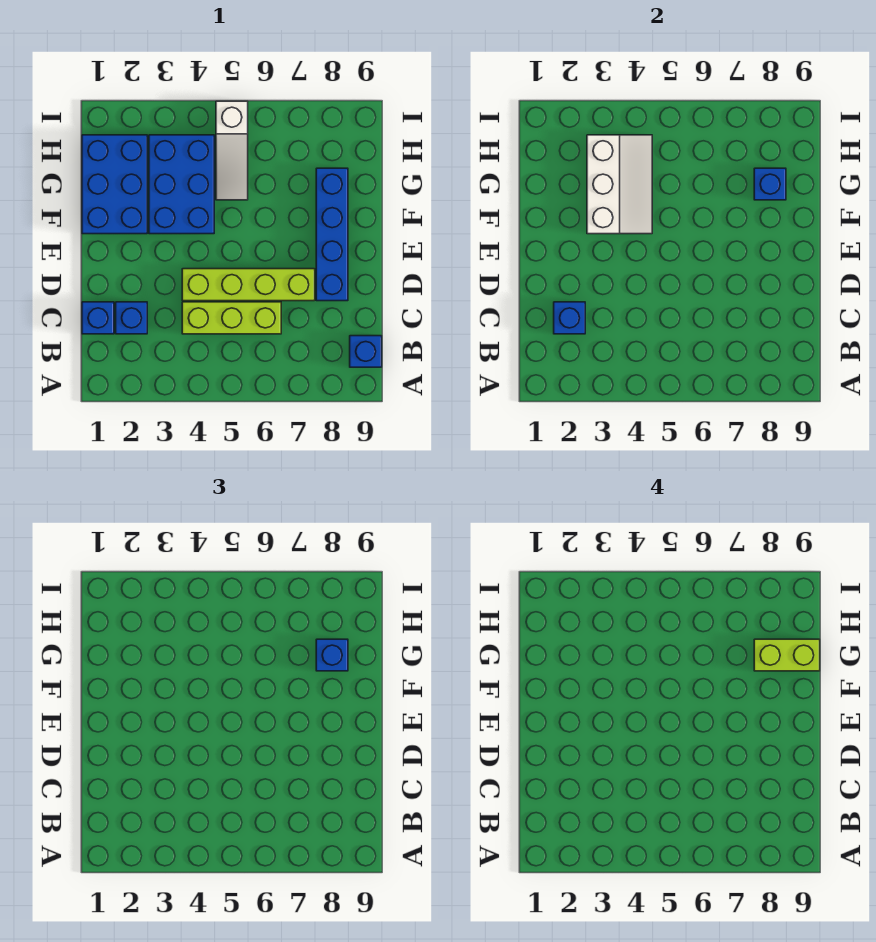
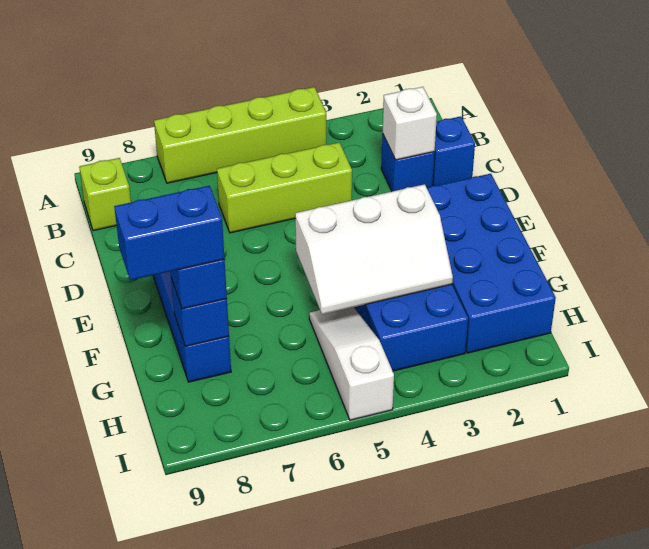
blue 1x1 brick [350,336,382,367] -> lime 1x1 brick [79,158,131,231]
blue 1x1 brick [554,302,585,334] -> white 1x1 brick [383,87,437,160]
lime 1x4 brick [182,269,315,301] -> lime 1x4 brick moved to [154,87,326,183]
blue 2x3 brick [82,135,147,234] -> blue 2x4 brick [427,174,556,353]
white 2x3 slope [587,135,652,234] -> white 2x3 slope turned to [295,184,453,315]
lime 1x2 brick [754,639,820,671] -> blue 1x2 brick [114,186,224,280]

